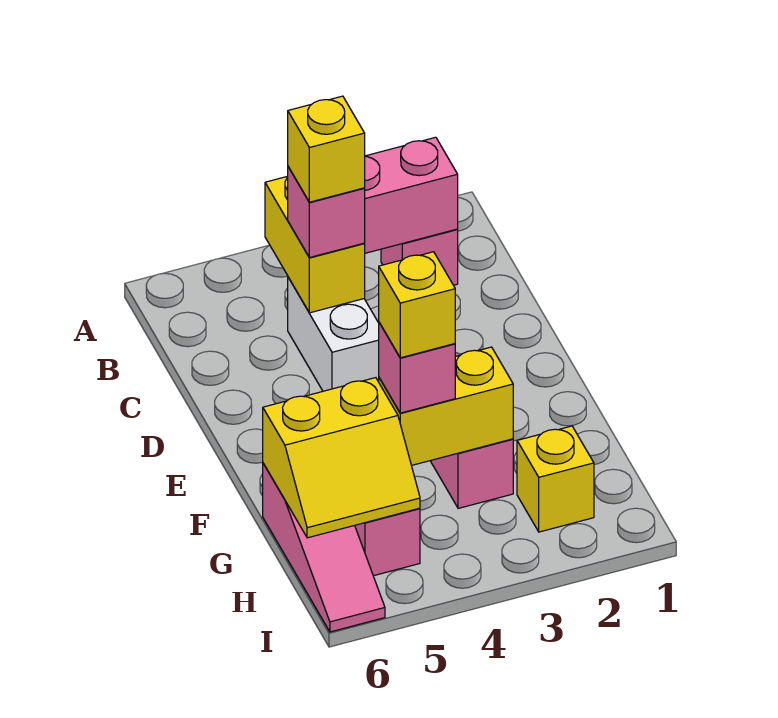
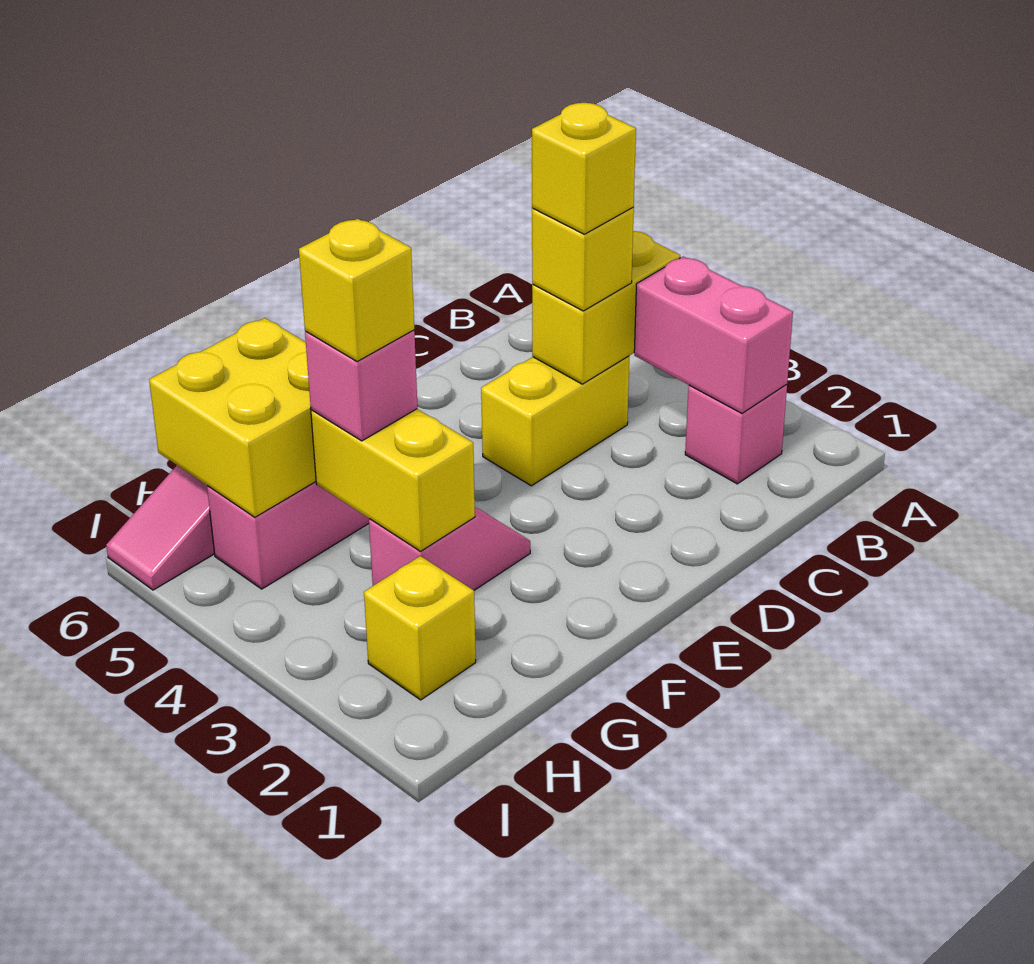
white 1x2 brick [288,277,379,391] -> yellow 1x2 brick [481,356,629,486]
pink 1x1 brick [288,167,365,258] -> yellow 1x1 brick [532,208,634,311]
yellow 2x2 slope [263,378,420,538] -> yellow 2x2 brick [149,318,316,517]

